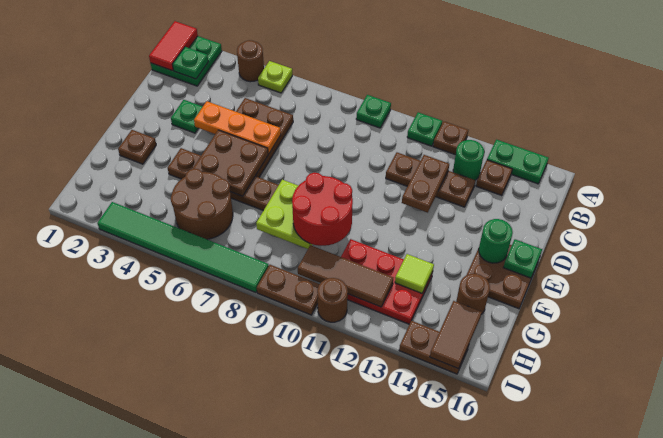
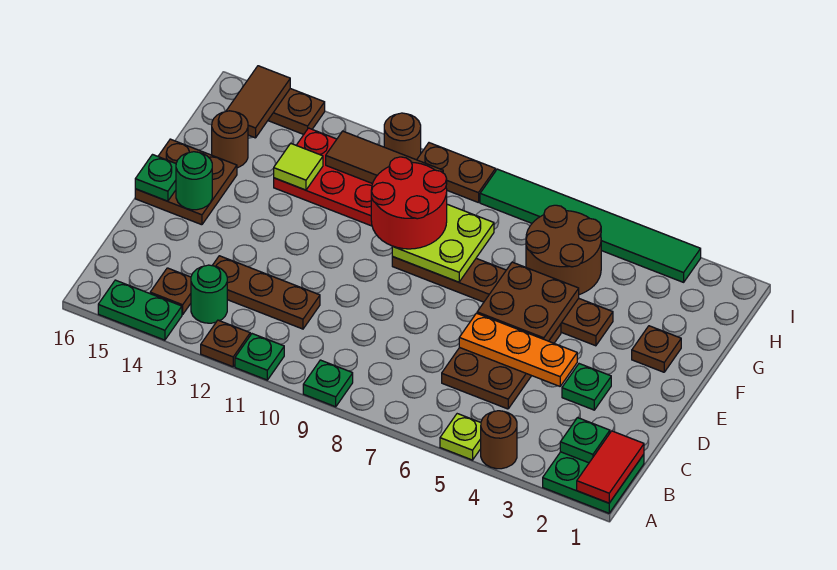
brown 1x2 plate [402,155,449,212] -> none

